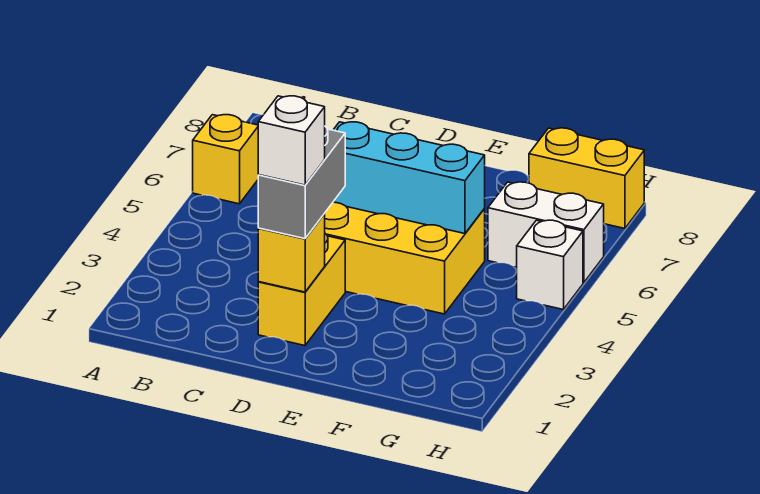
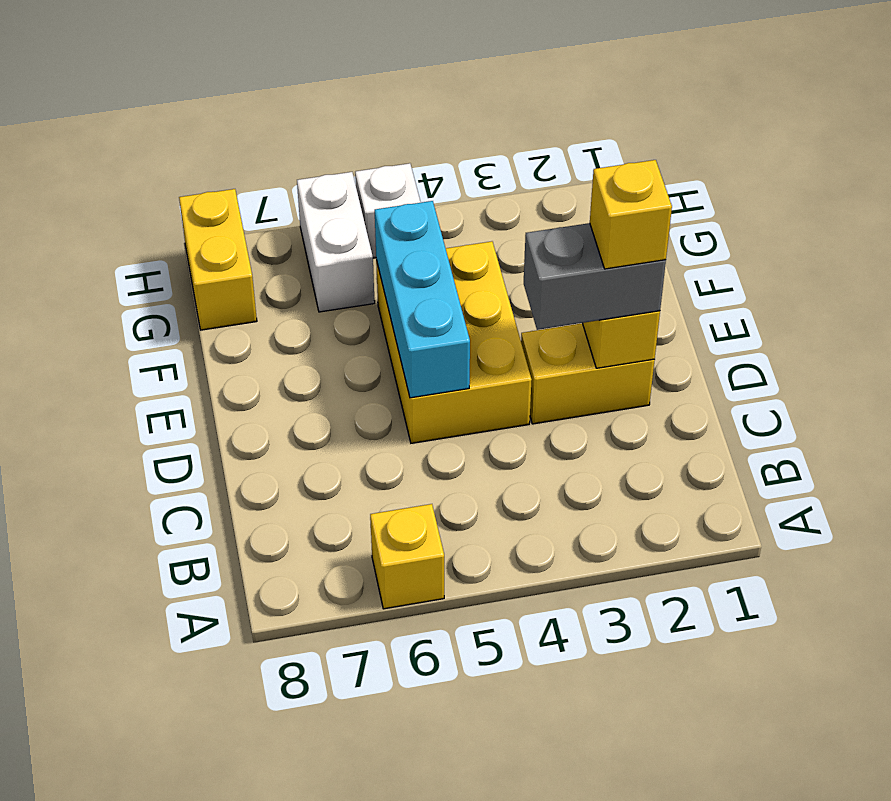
white 1x1 brick [258,96,325,185] -> yellow 1x1 brick [590,160,672,269]

